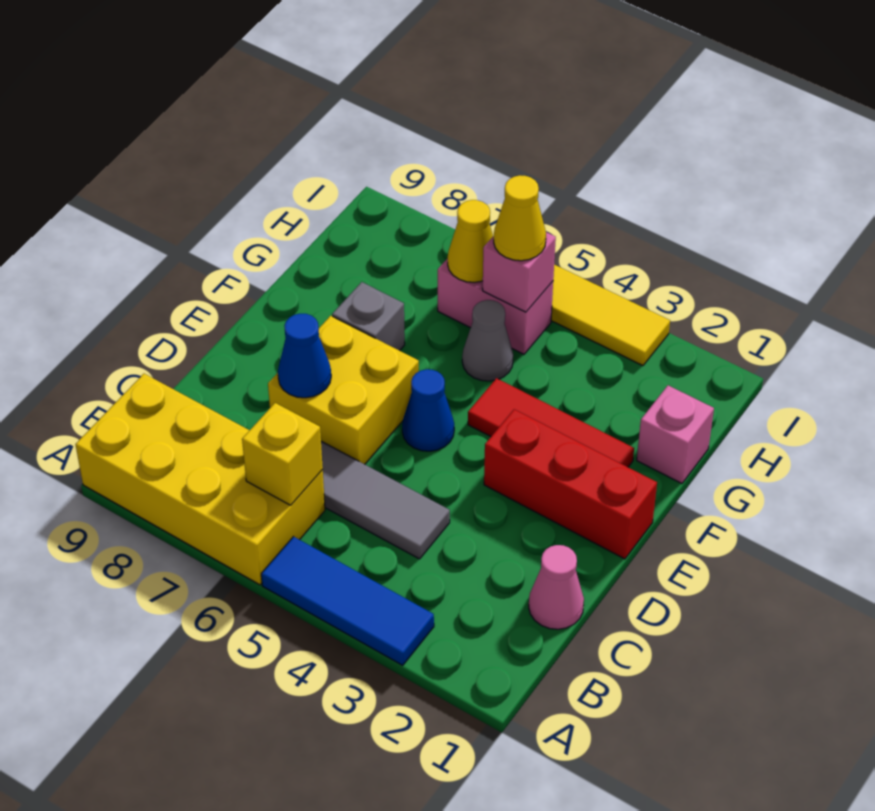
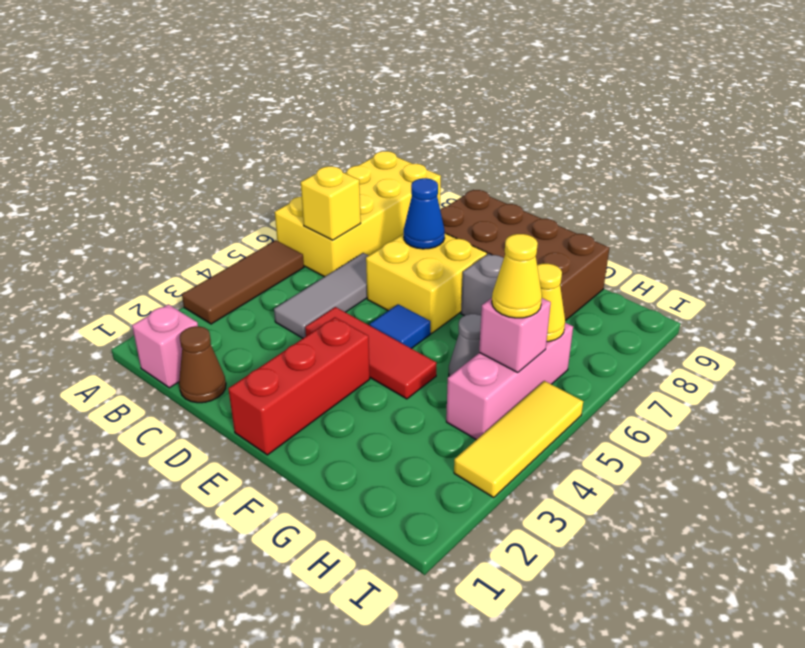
blue 1x3 tile [261,537,434,665] -> brown 1x3 tile [182,240,304,324]
pink 1x1 cone [529,545,584,629] -> brown 1x1 cone [179,326,226,403]
none -> brown 2x4 brick [440,190,609,321]
blue 1x1 cone [402,369,454,451] -> blue 1x1 tile [370,304,430,349]
red 1x3 tile [468,378,634,467] -> red 1x3 tile turned to [305,307,437,399]
pink 1x1 brick [637,385,714,483] -> pink 1x1 brick moved to [132,304,198,388]
pink 1x2 brick [438,258,553,354] -> pink 1x3 brick [446,323,573,440]

